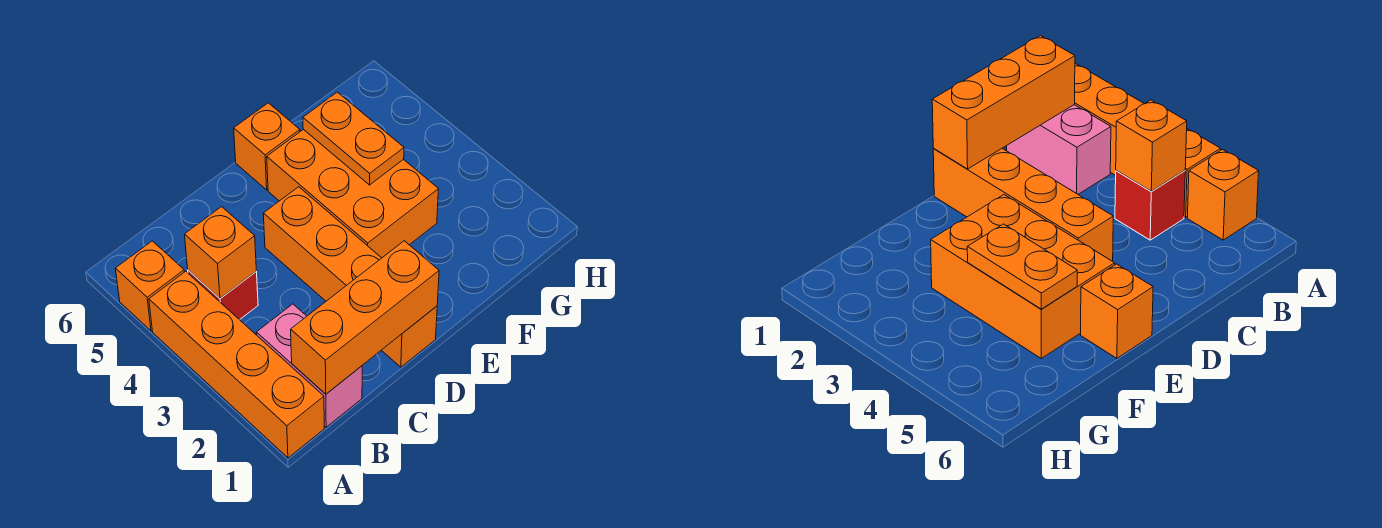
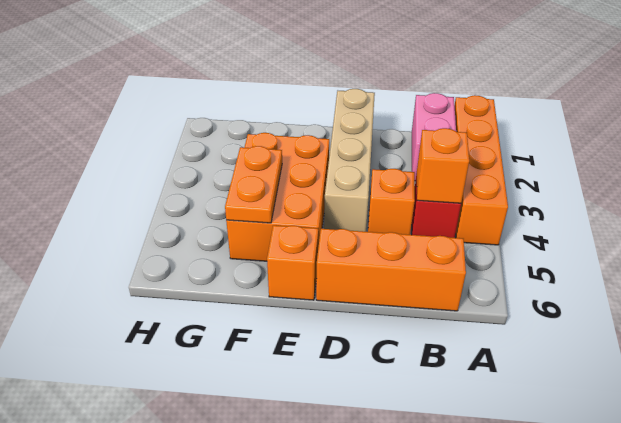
orange 1x1 brick [115,241,184,331] -> orange 1x1 brick moved to [368,169,415,235]
orange 1x3 brick [291,241,439,394] -> orange 1x3 brick moved to [316,229,466,311]
orange 1x4 brick [263,187,437,367] -> tan 1x4 brick [324,89,375,232]

